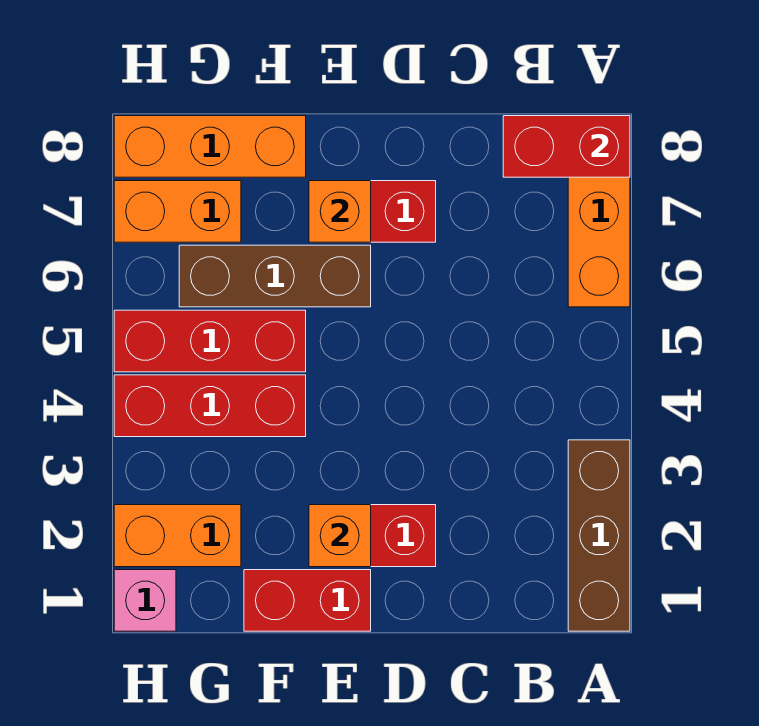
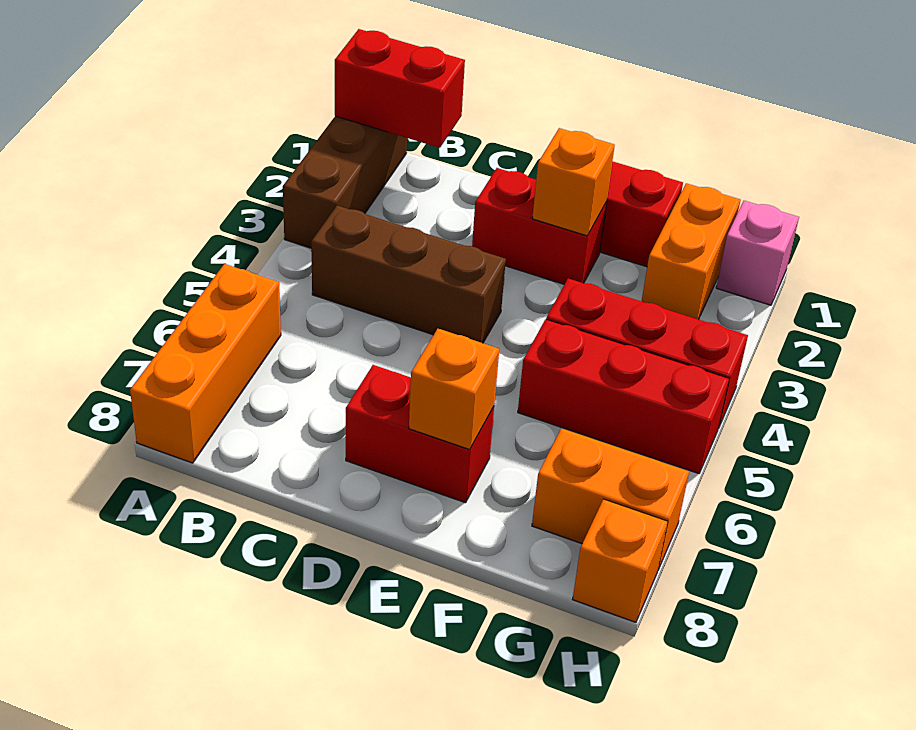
red 1x2 brick [503,116,630,177] -> red 1x2 brick moved to [335,29,465,148]
brown 1x3 brick [179,245,371,307] -> brown 1x3 brick moved to [311,206,506,343]
orange 1x3 brick [114,116,306,177] -> orange 1x1 brick [573,499,668,622]
orange 1x2 brick [114,505,241,567] -> orange 1x2 brick turned to [642,183,741,319]

